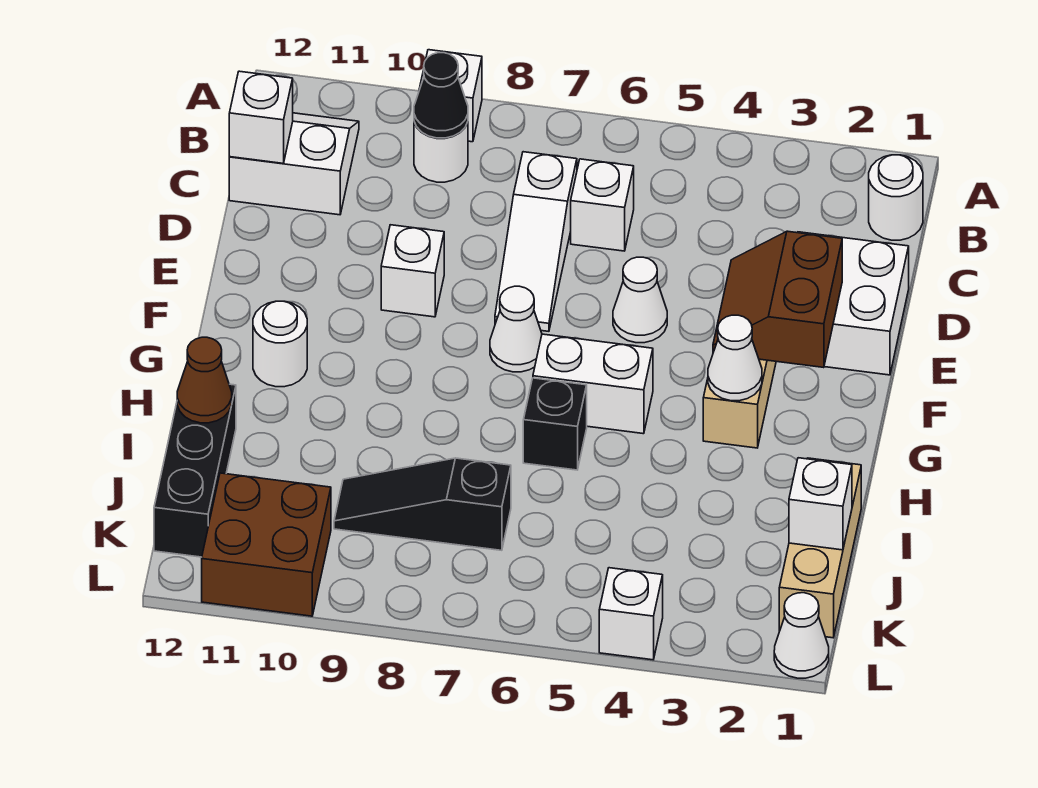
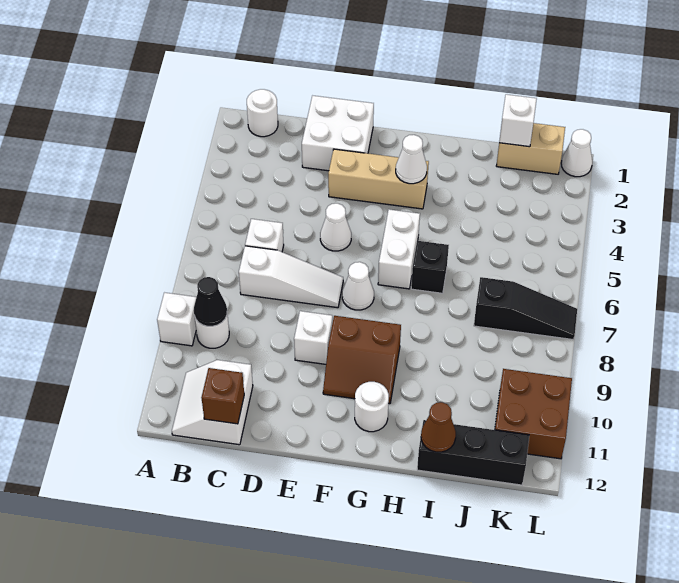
white 1x1 brick [229,71,293,163] -> brown 1x1 brick [201,368,244,424]
brown 2x2 slope [713,231,842,368] -> brown 2x2 slope moved to [323,316,401,404]
tan 1x3 brick [779,458,861,638] -> tan 1x2 brick [496,123,565,174]
black 1x3 slope [334,458,511,550] -> black 1x3 slope turned to [474,277,577,340]
white 1x1 brick [599,568,663,660] -> none

